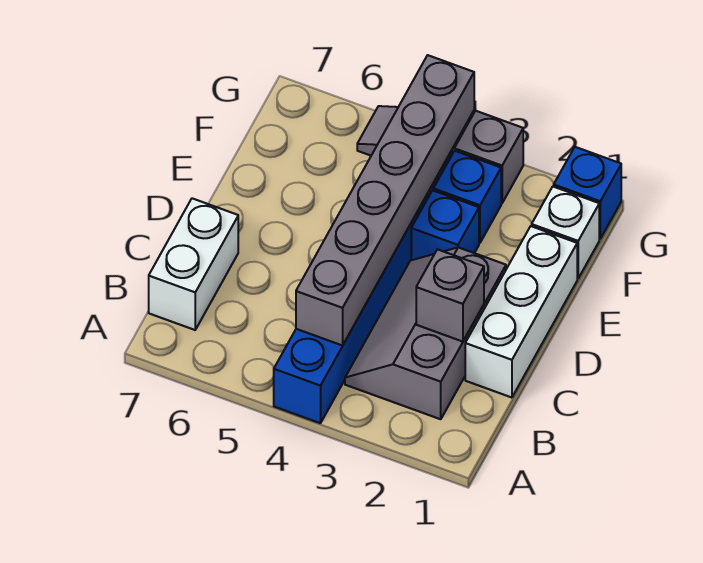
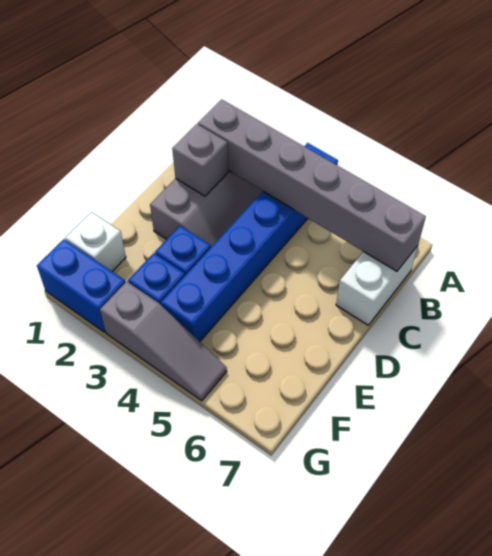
grey 1x6 brick [296,55,474,346] -> grey 1x6 brick turned to [198,99,426,271]
white 1x3 brick [465,226,577,398] -> none
blue 1x1 brick [554,147,621,239] -> blue 1x2 brick [37,239,125,332]

